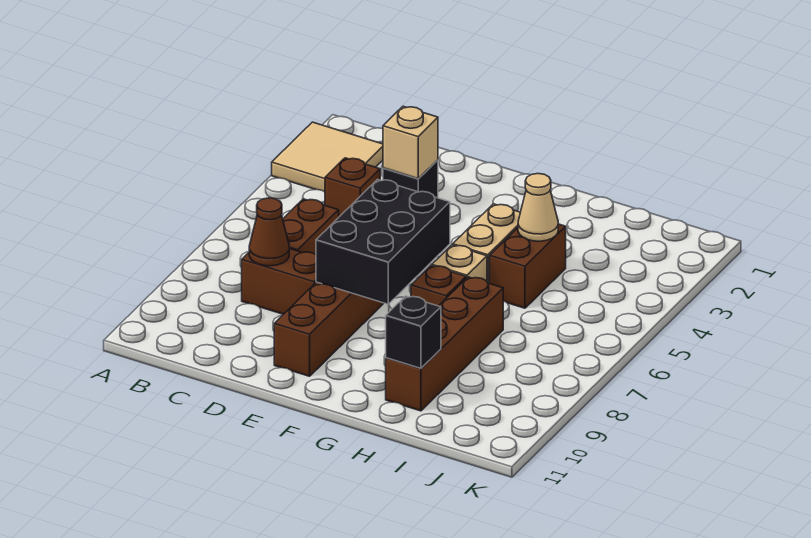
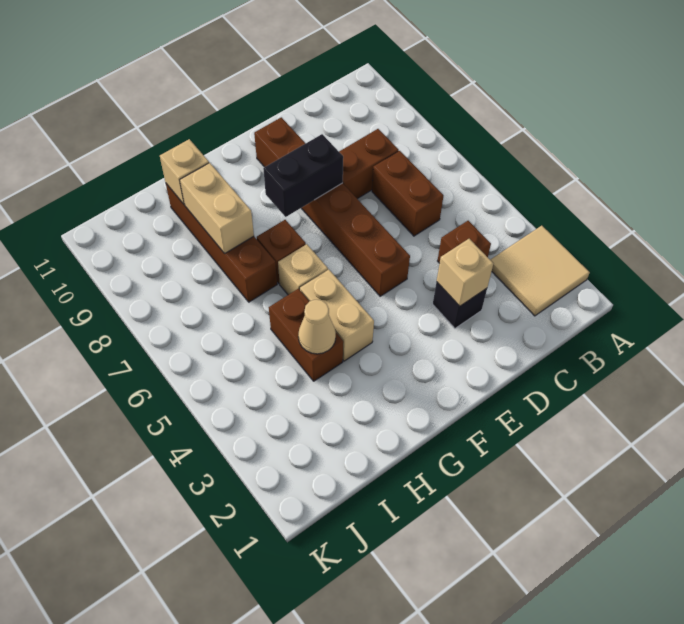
brown 1x1 cone [249,198,289,266] -> none
black 2x3 brick [316,179,450,304] -> black 1x2 brick [263,134,343,217]
none -> tan 1x2 brick [180,163,254,254]
black 1x1 brick [386,296,441,368] -> tan 1x1 brick [160,139,209,204]

